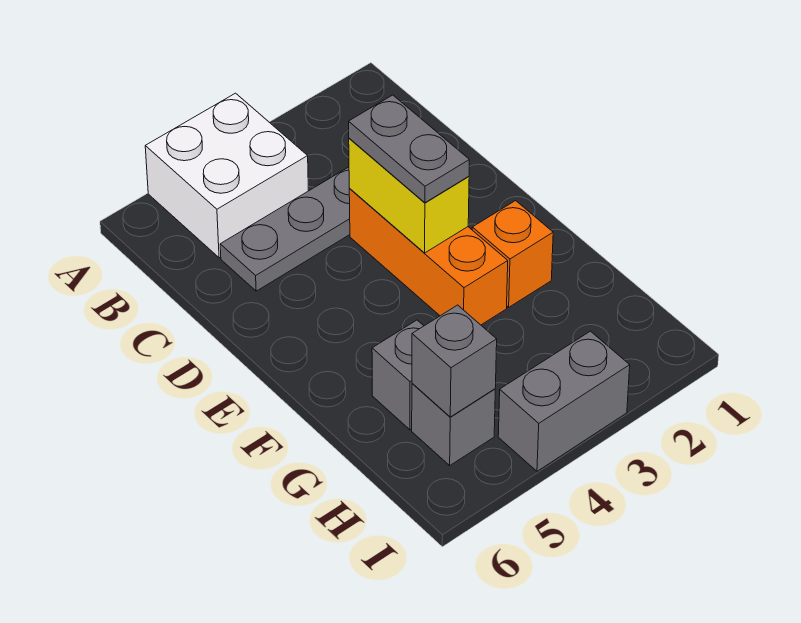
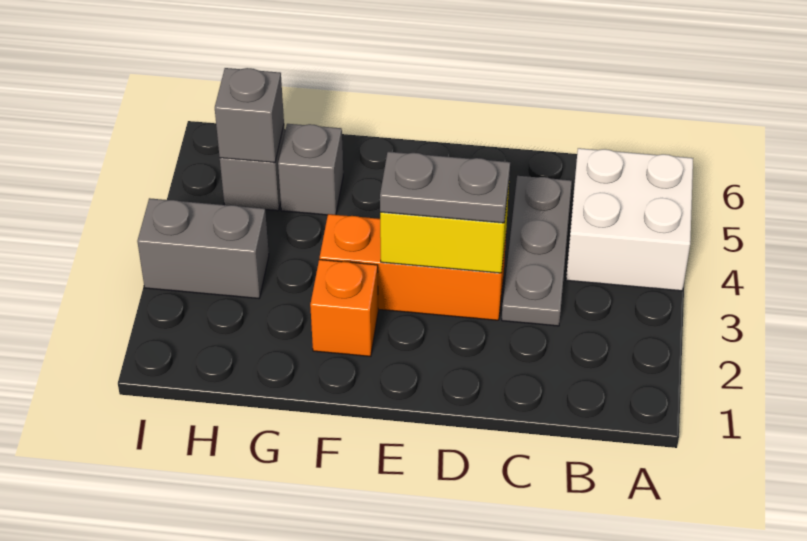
grey 1x2 brick [498,331,630,471] -> grey 1x2 brick turned to [137,198,269,298]

